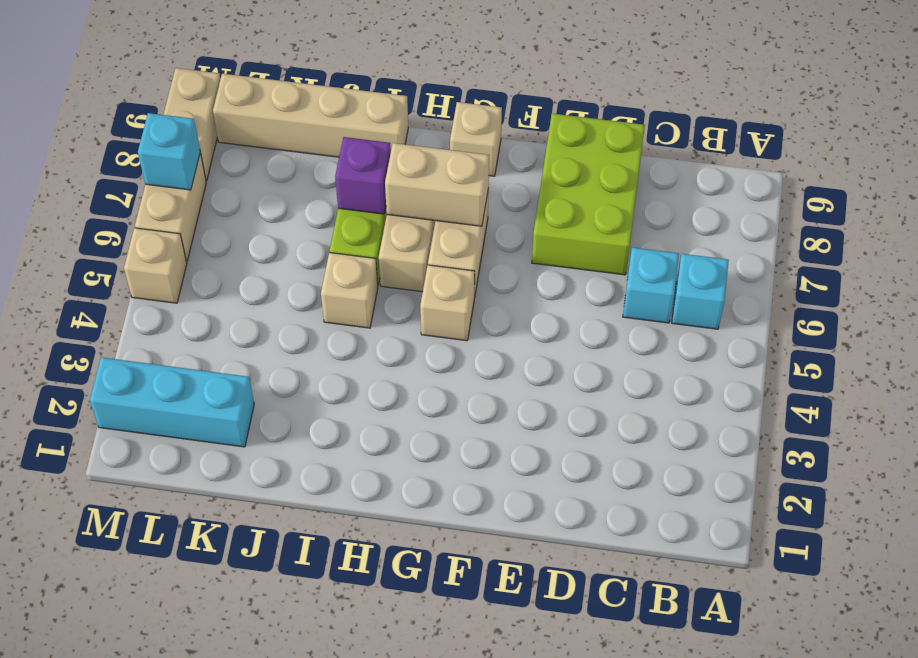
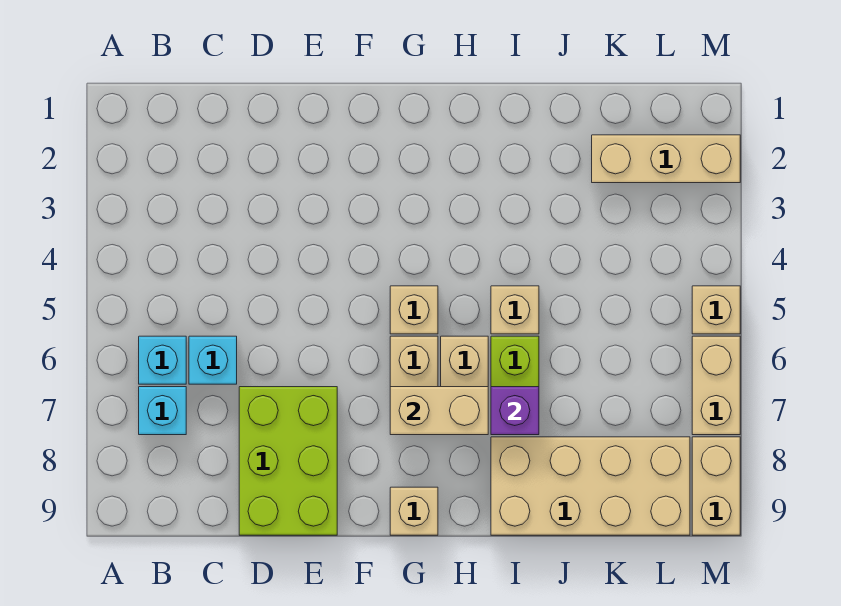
tan 1x4 brick [213,74,408,157] -> tan 2x4 brick [491,437,690,535]
cyan 1x3 brick [90,357,254,447] -> tan 1x3 brick [592,135,740,183]
cyan 1x1 brick [138,113,200,190] -> cyan 1x1 brick moved to [139,387,186,435]

